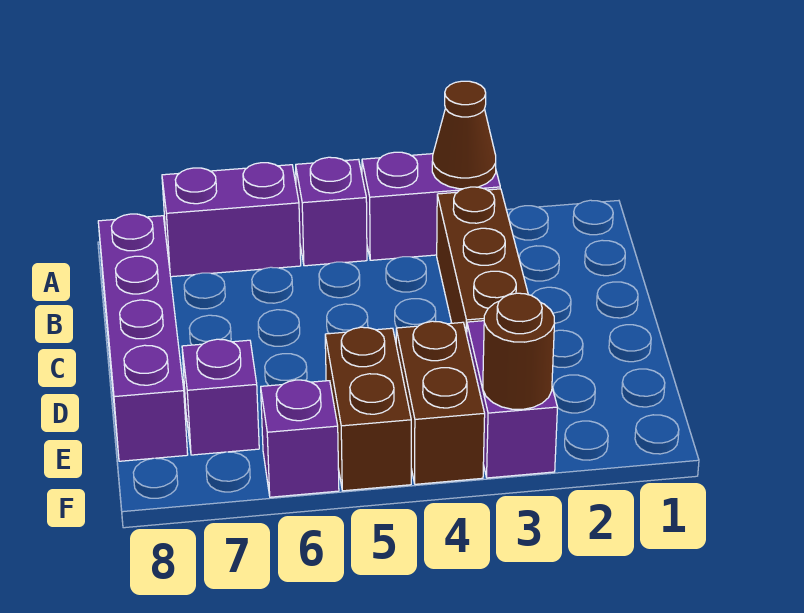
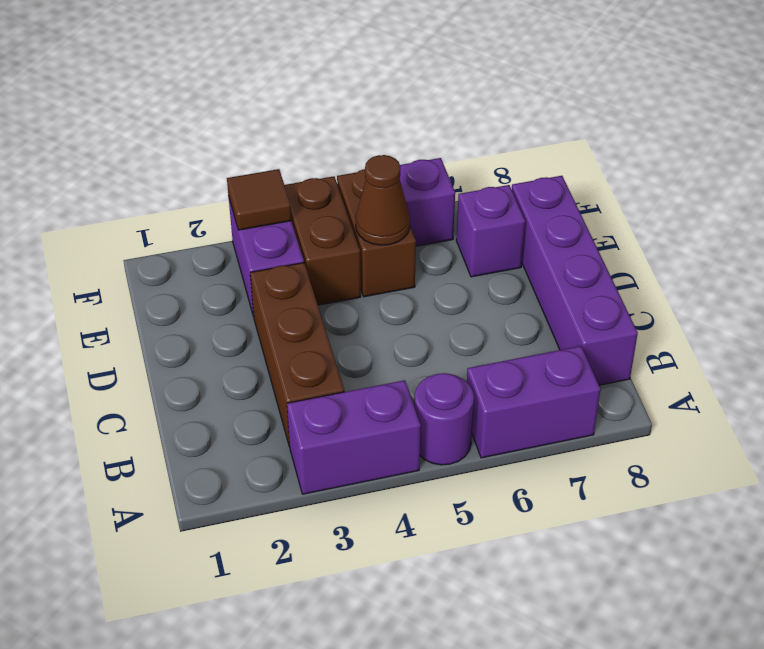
brown 1x1 cone [432,81,496,189] -> brown 1x1 cone moved to [356,155,410,245]
purple 1x1 brick [296,157,367,266] -> purple 1x1 round brick [414,373,474,465]
brown 1x1 round brick [483,293,555,409] -> brown 1x1 tile [227,169,292,230]

